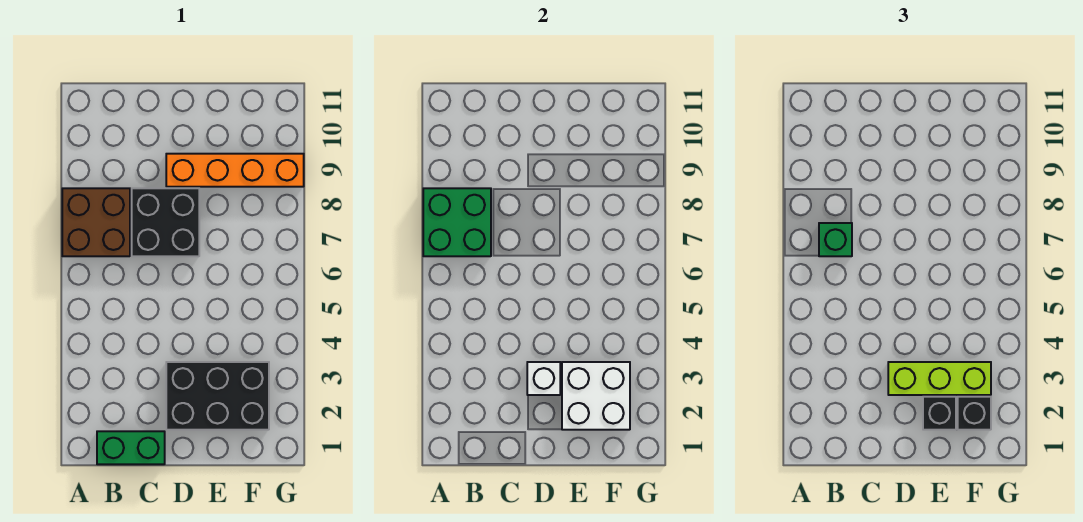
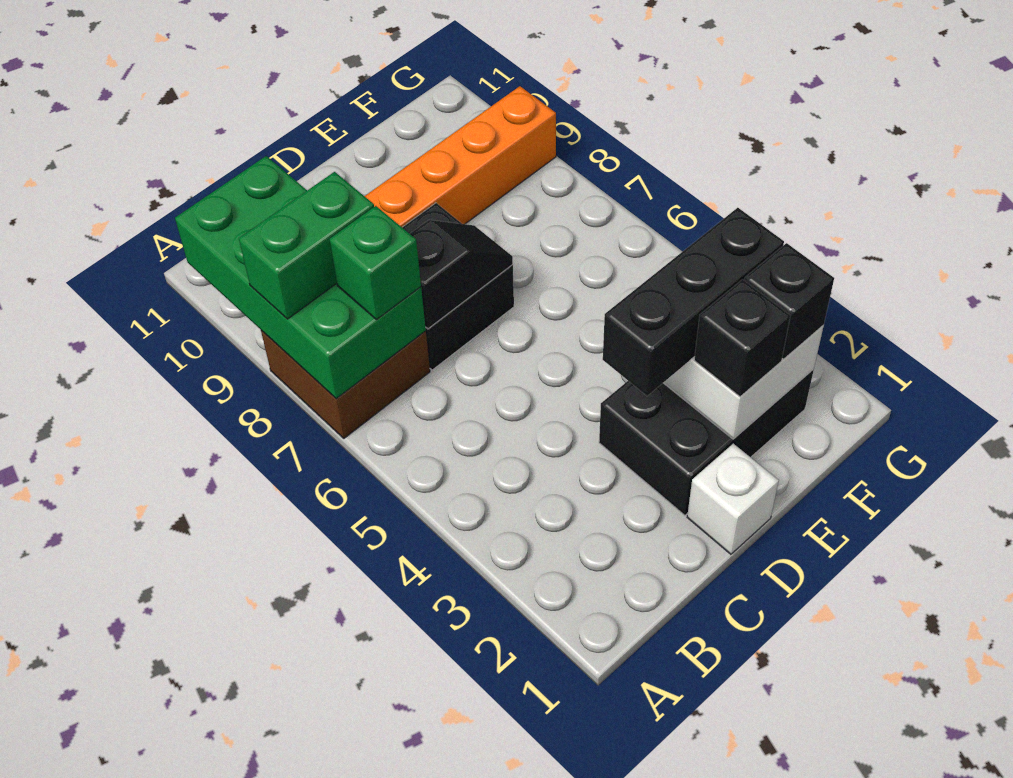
green 2x2 brick [423,188,491,256] -> green 2x4 brick [175,156,426,399]
green 1x2 brick [97,431,165,464] -> green 1x2 brick moved to [239,172,374,319]
none -> black 1x2 slope [410,220,513,329]
white 1x1 brick [527,362,560,395] -> white 1x1 brick moved to [687,444,779,554]
lime 1x3 brick [888,362,991,395] -> black 1x3 brick [603,208,784,396]

